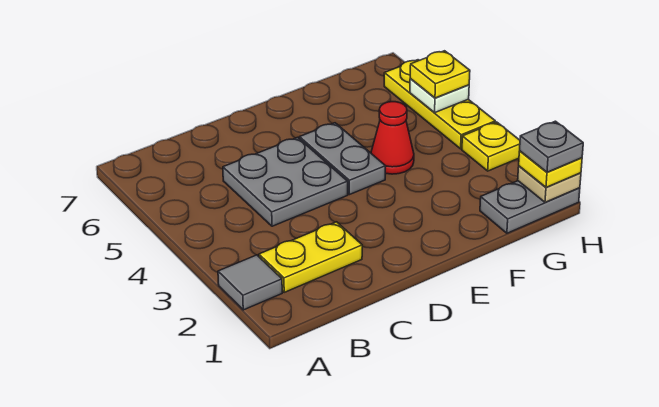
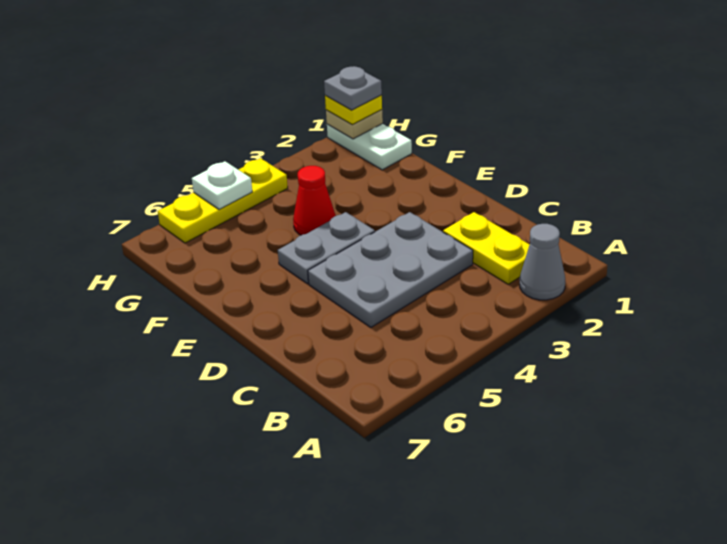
grey 1x1 tile [218,255,282,310] -> grey 1x1 cone [520,224,565,300]
grey 2x2 plate [223,137,348,226] -> grey 2x3 plate [308,212,473,327]
grey 1x2 plate [480,181,580,233] -> white 1x2 plate [327,124,412,170]
yellow 1x1 plate [462,122,520,171] -> none
yellow 1x1 plate [410,51,470,98] -> none

